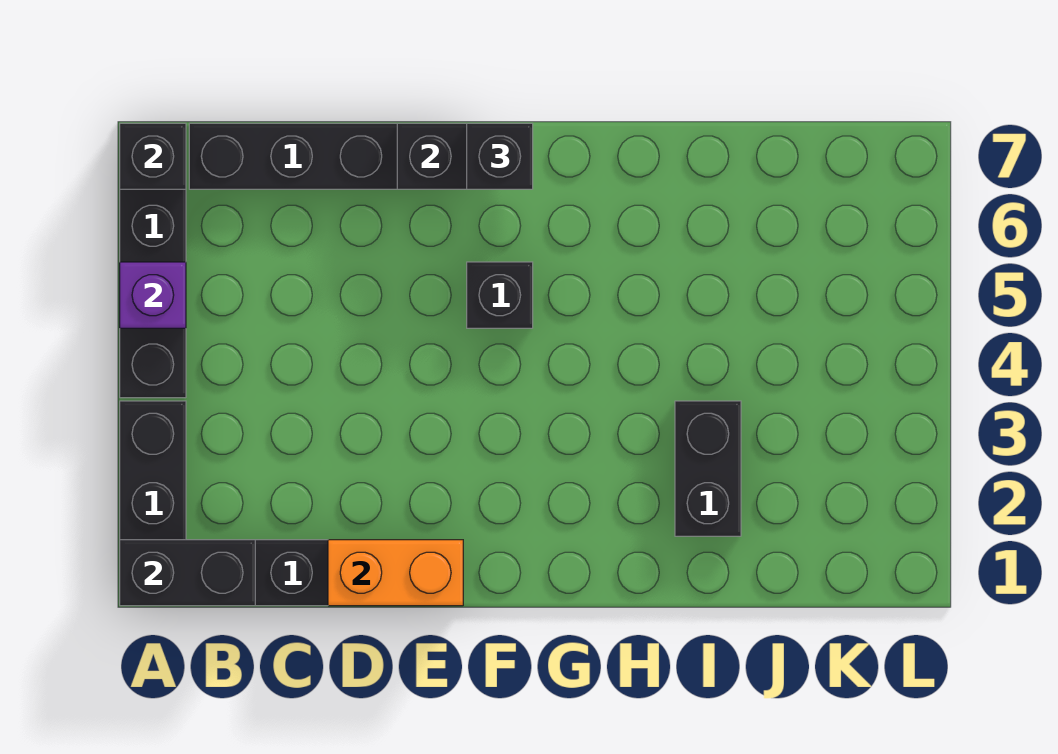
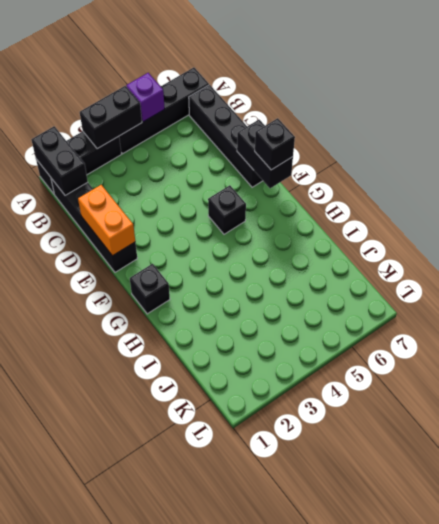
black 1x1 brick [120,123,186,189] -> black 1x1 brick moved to [130,264,170,314]
black 1x2 brick [675,401,741,536] -> black 1x2 brick moved to [80,86,142,149]

